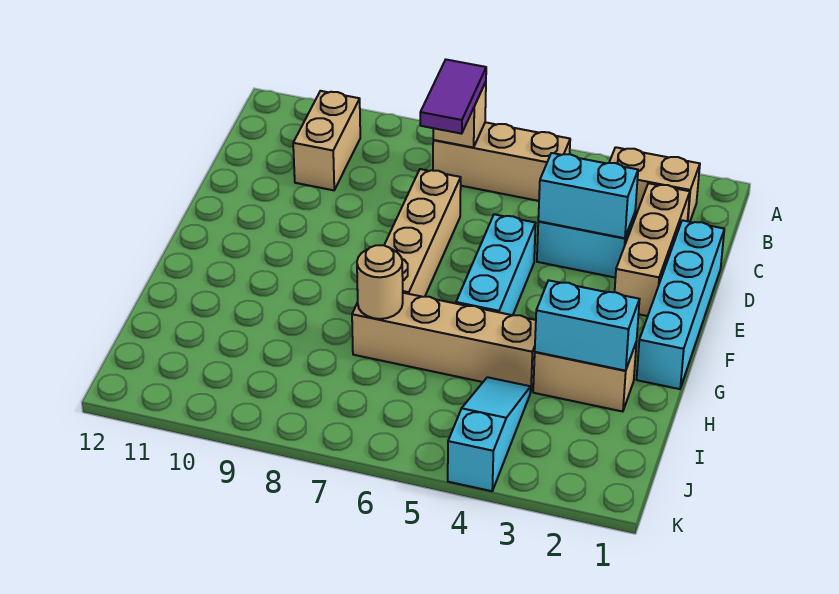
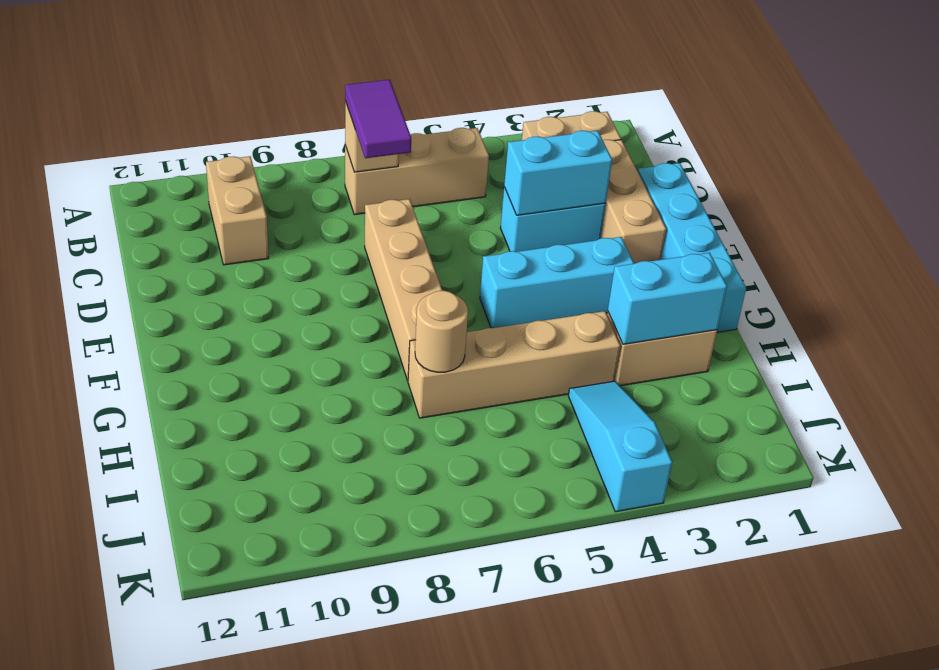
cyan 1x3 brick [456,214,536,315] -> cyan 1x3 brick turned to [480,237,634,328]

